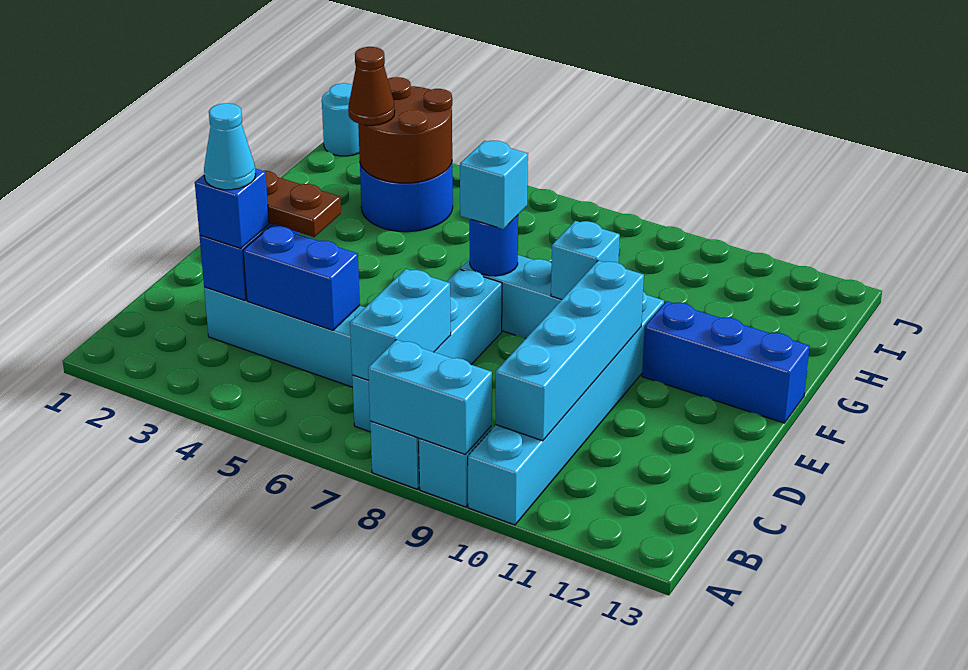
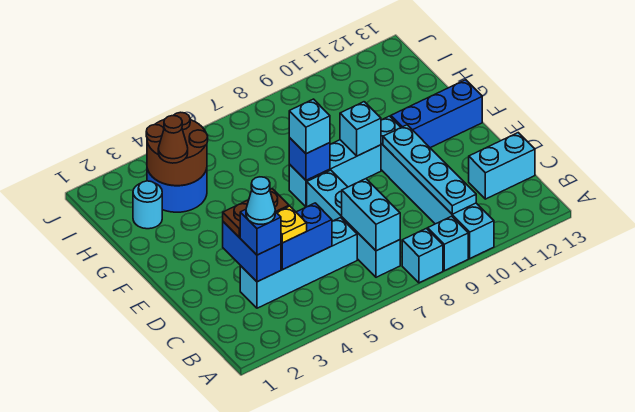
cyan 1x2 brick [368,340,492,455] -> cyan 1x2 brick moved to [469,133,535,199]
cyan 1x4 brick [496,261,644,441] -> cyan 1x4 plate [383,125,476,214]
none -> yellow 1x1 plate [276,206,307,243]
blue 1x1 round brick [469,215,518,276] -> blue 1x1 brick [289,138,330,180]
cyan 1x1 round brick [322,83,359,156] -> cyan 1x1 round brick moved to [133,181,162,229]

